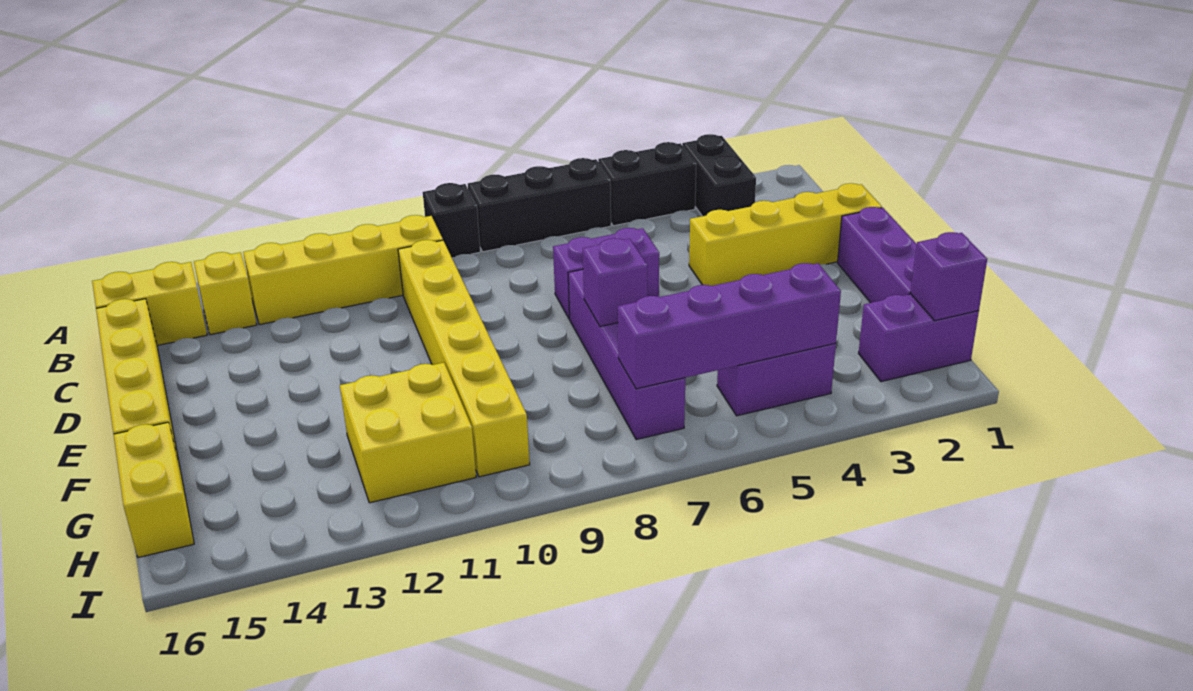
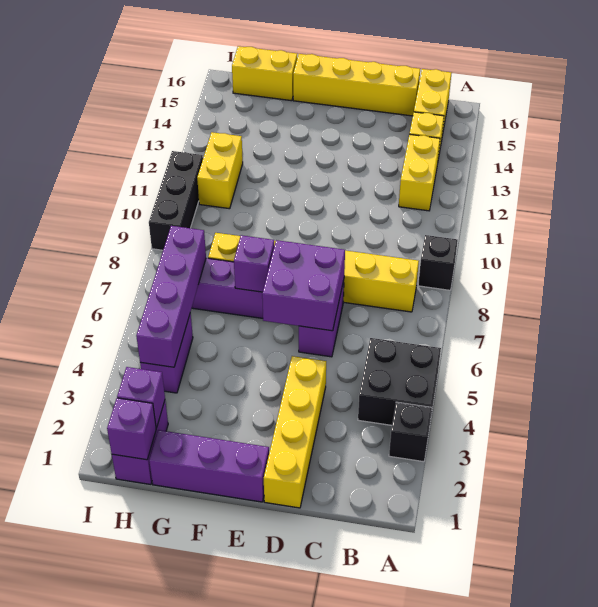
black 1x2 brick [682,134,756,216] -> black 1x1 brick [389,402,432,462]
black 1x2 brick [598,142,696,226] -> black 2x2 brick [358,338,441,425]
black 1x3 brick [468,158,611,252] -> black 1x3 brick moved to [149,151,203,250]
yellow 1x4 brick [243,215,443,325] -> yellow 1x2 brick [399,134,440,211]
yellow 1x6 brick [398,240,530,477] -> yellow 1x6 brick moved to [208,233,419,312]
none -> purple 2x2 brick [262,240,345,331]
yellow 2x2 brick [340,363,476,503] -> yellow 1x2 brick [197,132,243,209]
none -> purple 1x1 brick [117,367,165,428]

